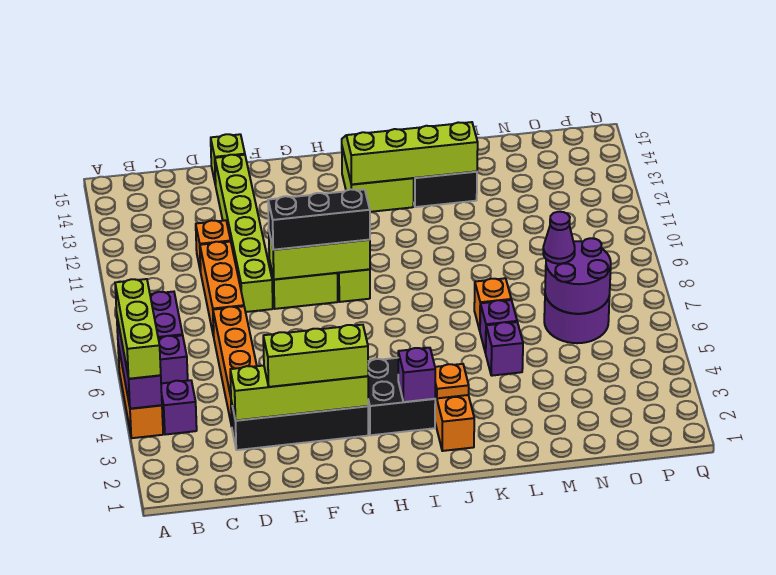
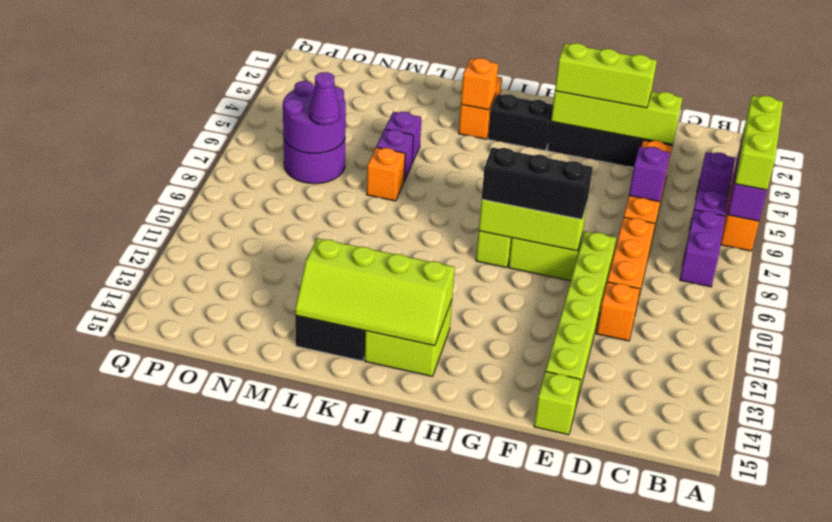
black 2x2 brick [368,358,435,435] -> black 1x2 brick [488,94,553,151]
purple 1x1 brick [398,348,435,402] -> purple 1x1 brick moved to [629,146,670,202]
orange 1x1 plate [435,364,469,398] -> orange 1x1 brick [461,58,498,110]

